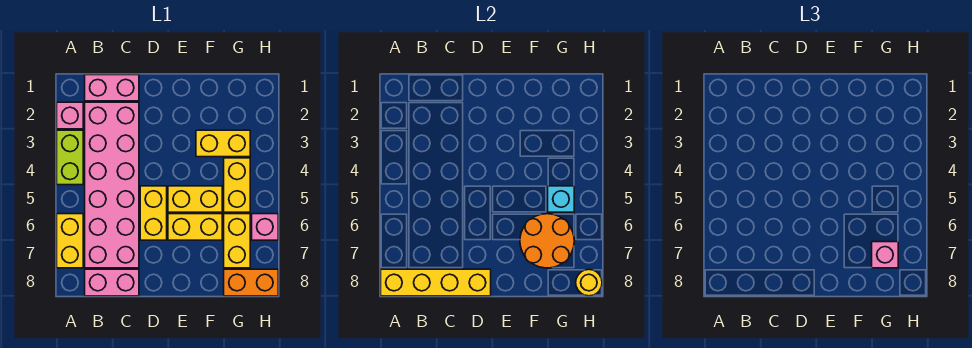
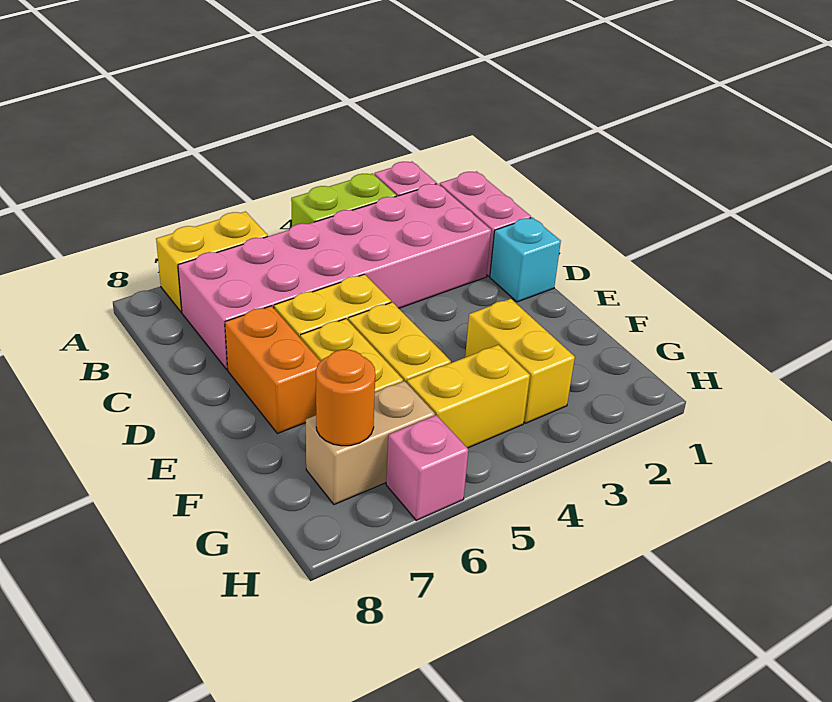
yellow 1x4 brick [381,269,491,296] -> none
pink 1x2 brick [85,269,139,296] -> none
orange 2x2 round brick [520,214,574,268] -> orange 1x1 round brick [316,350,375,446]
cyan 1x1 brick [548,186,574,212] -> cyan 1x1 brick moved to [490,217,561,302]
yellow 1x2 brick [224,214,250,268] -> tan 1x2 brick [306,381,435,505]
pink 1x1 brick [872,242,898,268] -> none
orange 1x2 brick [224,269,278,296] -> orange 1x2 brick moved to [225,306,321,434]
yellow 1x1 round brick [576,269,602,296] -> none

